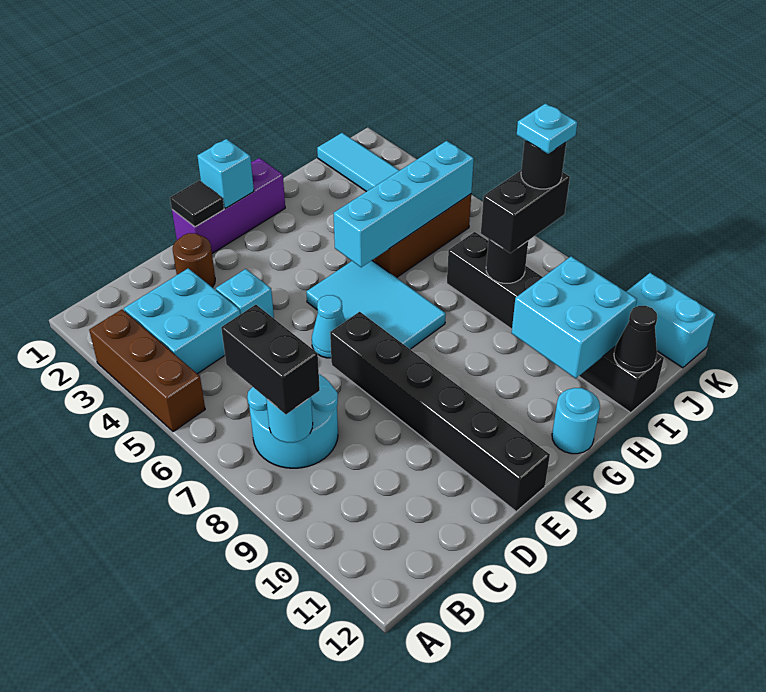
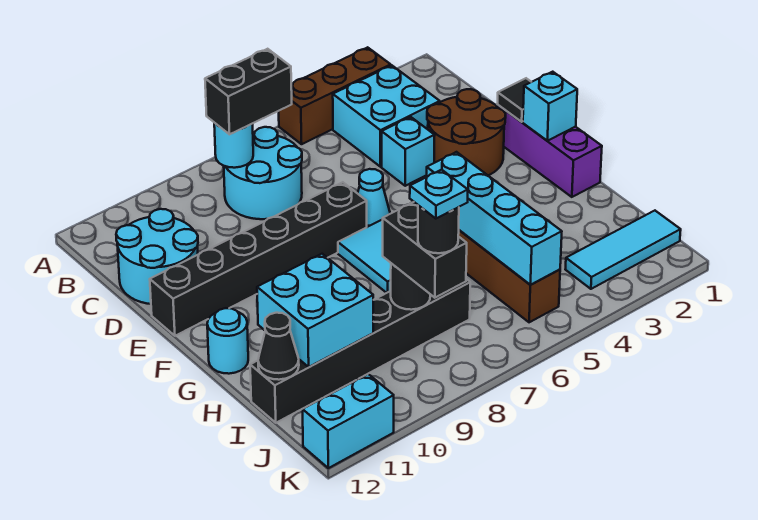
none -> cyan 2x2 round brick [116,209,198,304]
brown 1x1 round brick [173,233,215,287] -> brown 2x2 round brick [427,89,506,175]

